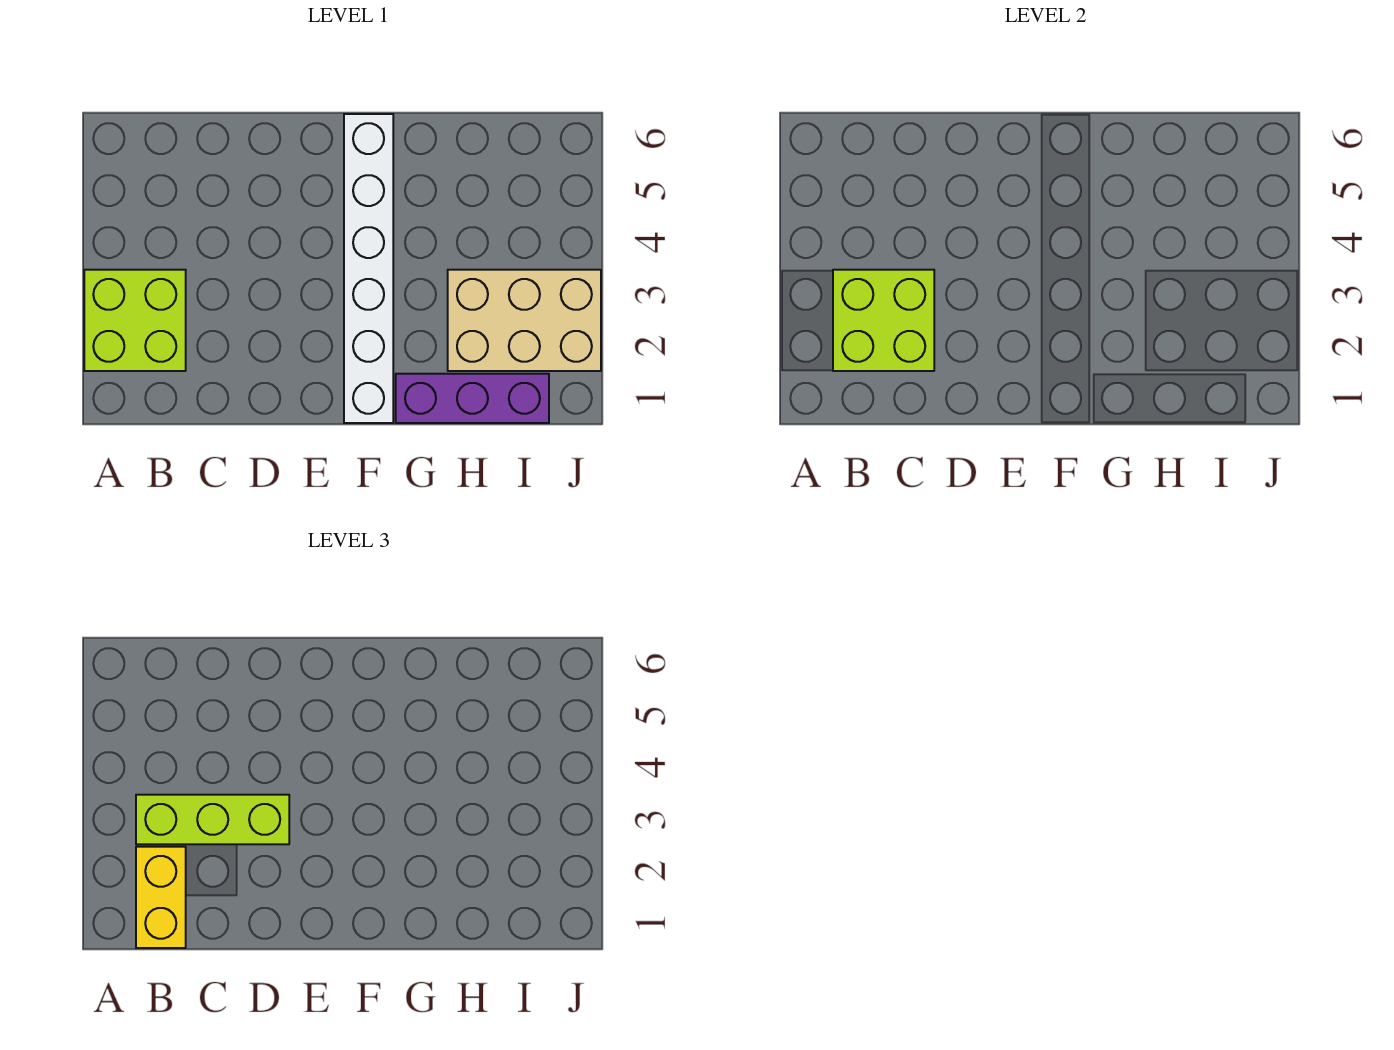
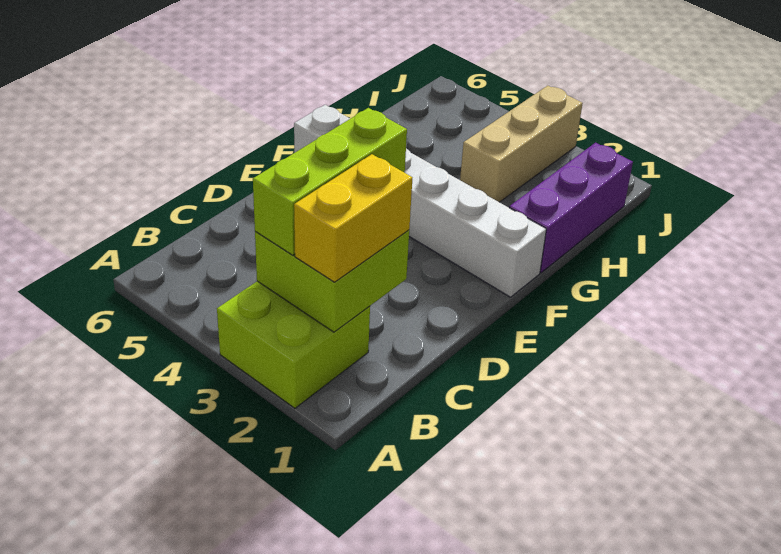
yellow 1x2 brick [136,847,186,948] -> yellow 1x2 brick turned to [294,154,412,282]
tan 2x3 brick [448,270,601,371] -> tan 1x3 brick [460,86,583,202]

